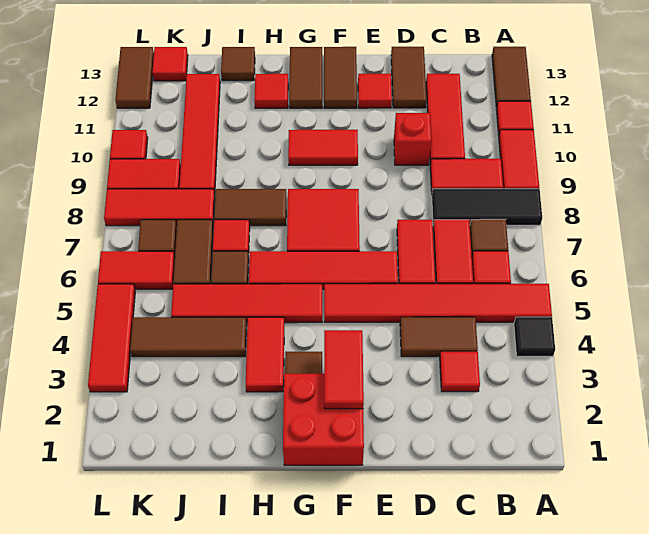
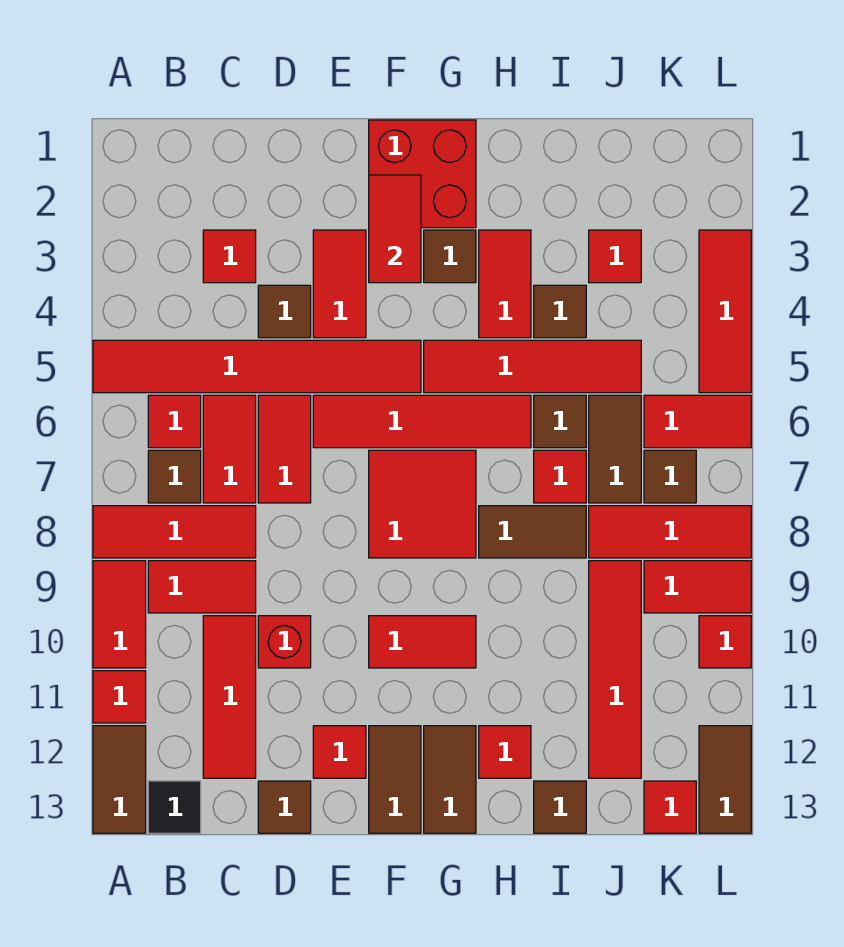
black 1x1 tile [514,317,555,356] -> black 1x1 tile moved to [148,781,201,833]
black 1x3 tile [432,189,542,225] -> red 1x3 tile [93,506,256,558]
brown 1x2 tile [400,317,478,357] -> brown 1x1 tile [258,285,311,338]
brown 1x2 tile [391,47,427,108] -> brown 1x1 tile [258,781,311,833]
none -> red 1x2 tile [313,230,366,338]
brown 1x3 tile [130,317,247,357] -> brown 1x1 tile [534,285,586,338]
none -> red 1x1 tile [589,230,641,283]

